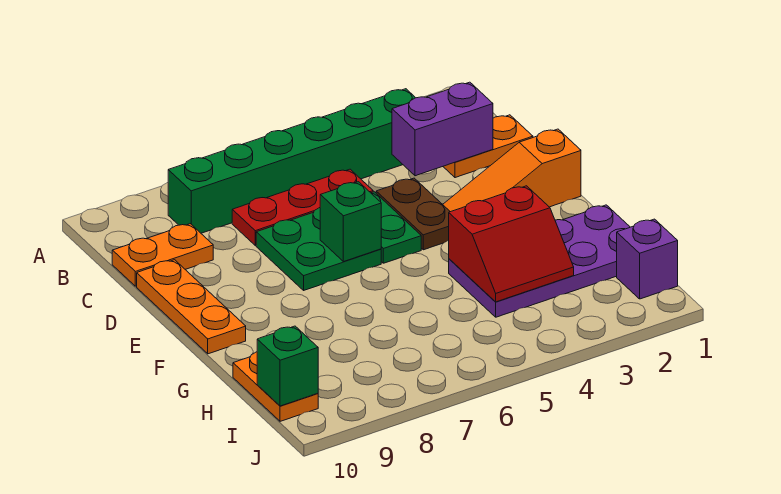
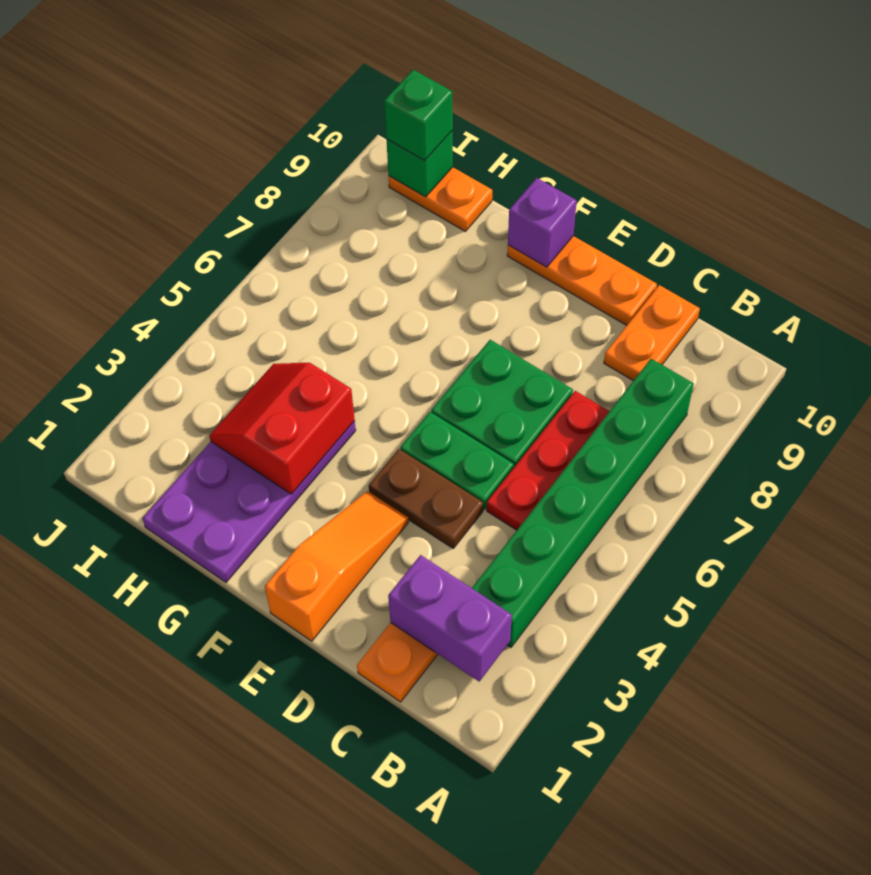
purple 1x2 brick [392,82,493,176] -> purple 1x2 brick turned to [388,555,512,681]
green 1x1 brick [320,182,381,262] -> green 1x1 brick moved to [384,70,453,161]
purple 1x1 brick [617,219,678,299] -> purple 1x1 brick moved to [508,178,577,267]

